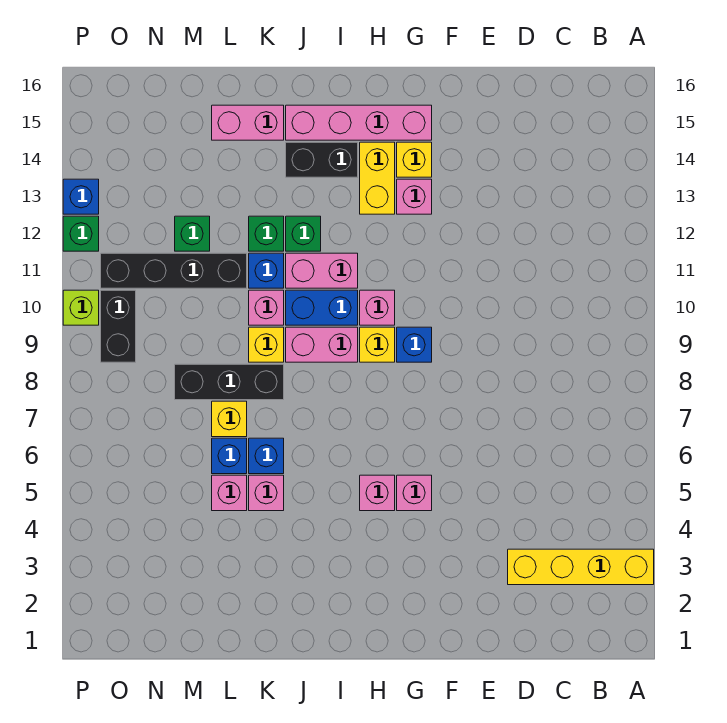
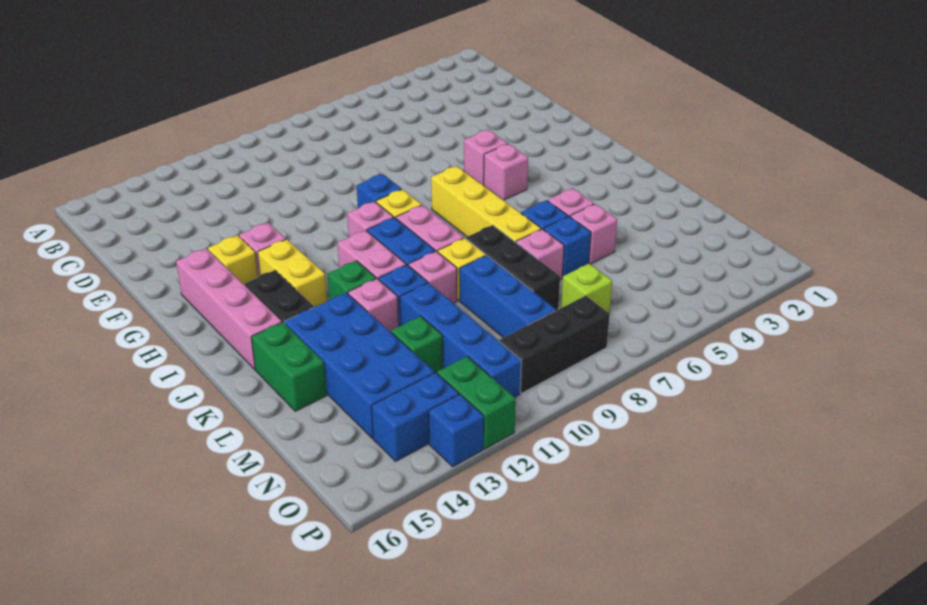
yellow 1x4 brick [508,549,654,585] -> yellow 1x4 brick moved to [431,166,541,242]
yellow 1x2 brick [360,142,395,214] -> yellow 1x2 brick turned to [258,239,327,307]
green 1x1 brick [249,216,284,251] -> pink 1x1 brick [348,279,399,332]
none -> blue 2x4 brick [284,293,434,438]
pink 1x2 brick [212,105,284,140] -> green 1x2 brick [251,322,327,411]
yellow 1x1 brick [212,401,247,437] -> pink 1x1 brick [516,229,564,279]
none -> blue 1x3 brick [459,255,556,338]
black 1x4 brick [101,253,247,288] -> blue 1x4 brick [400,283,521,397]
black 1x2 brick [101,290,136,362] -> black 1x3 brick [499,296,610,393]
none -> blue 1x2 brick [372,373,459,461]
lime 1x1 brick [63,290,99,325] -> lime 1x1 brick moved to [561,264,612,314]
green 1x1 brick [63,216,99,251] -> green 1x2 brick [437,356,516,449]

